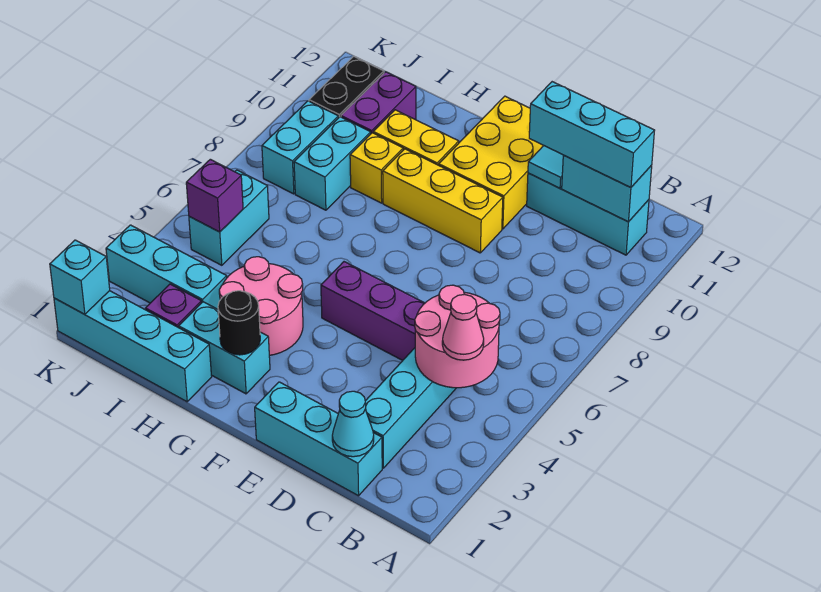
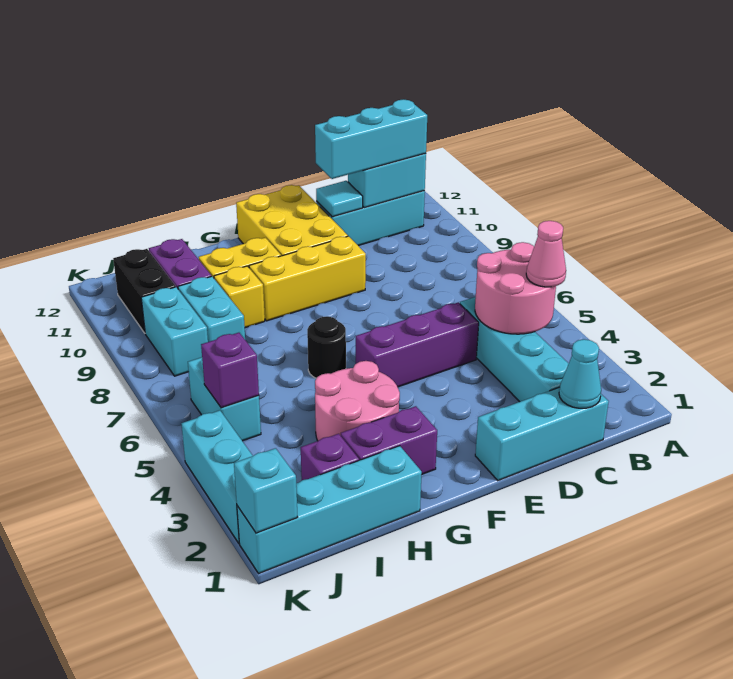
cyan 1x2 brick [179,302,270,394] -> purple 1x2 brick [341,406,437,474]
black 1x1 round brick [218,291,260,355] -> black 1x1 round brick moved to [307,317,346,378]
cyan 1x3 brick [106,225,227,309] -> cyan 1x3 brick turned to [181,410,253,543]

